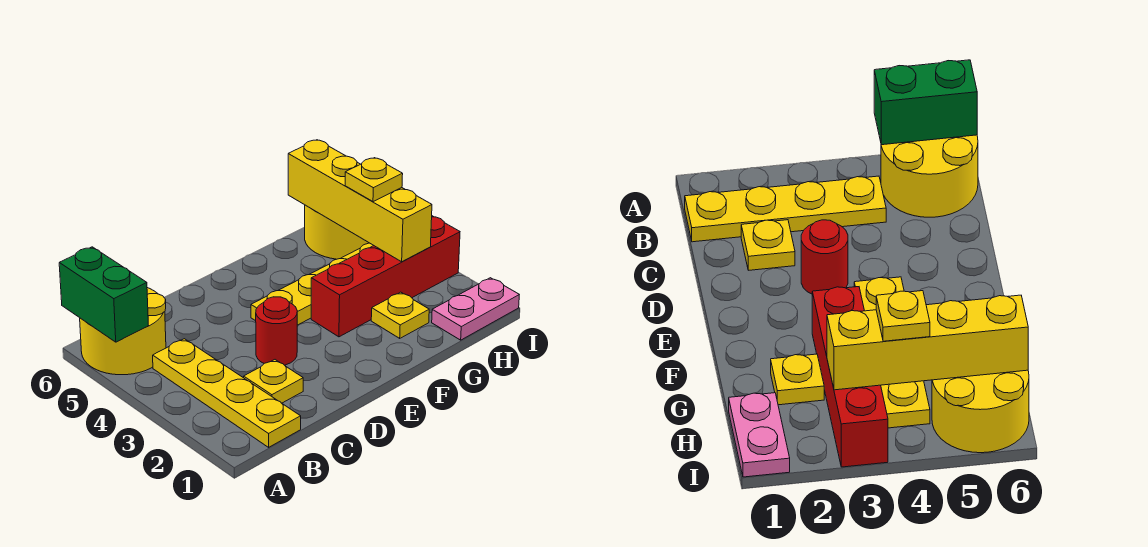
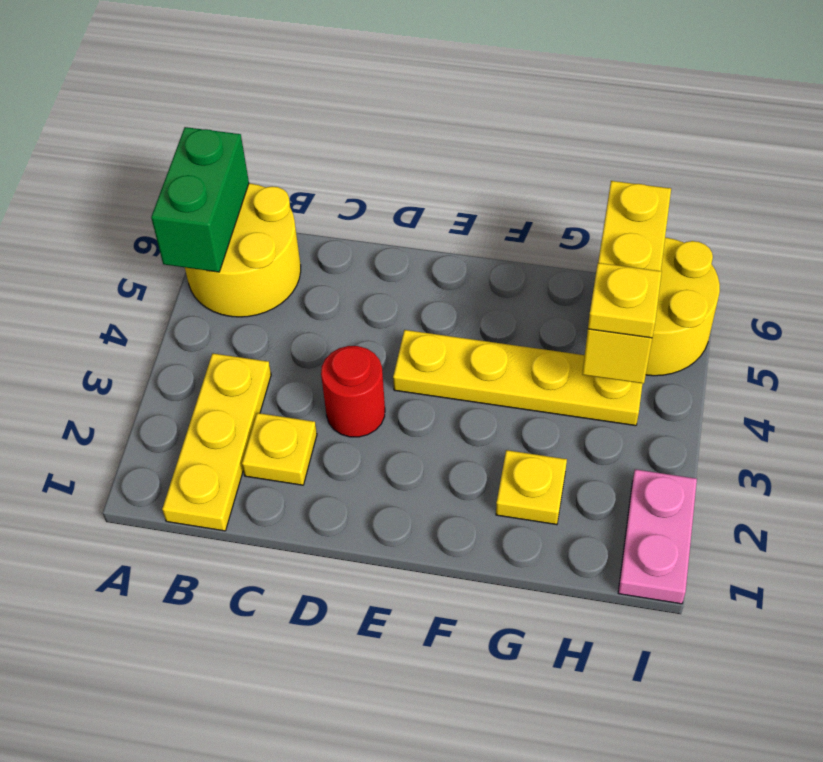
yellow 1x4 plate [153,339,301,447] -> yellow 1x3 plate [162,353,271,531]
red 1x4 brick [311,216,460,337] -> none
pink 1x2 plate [432,278,519,340] -> pink 1x2 plate turned to [618,469,697,604]
yellow 1x4 brick [288,140,432,262] -> yellow 1x3 brick [582,181,671,384]

